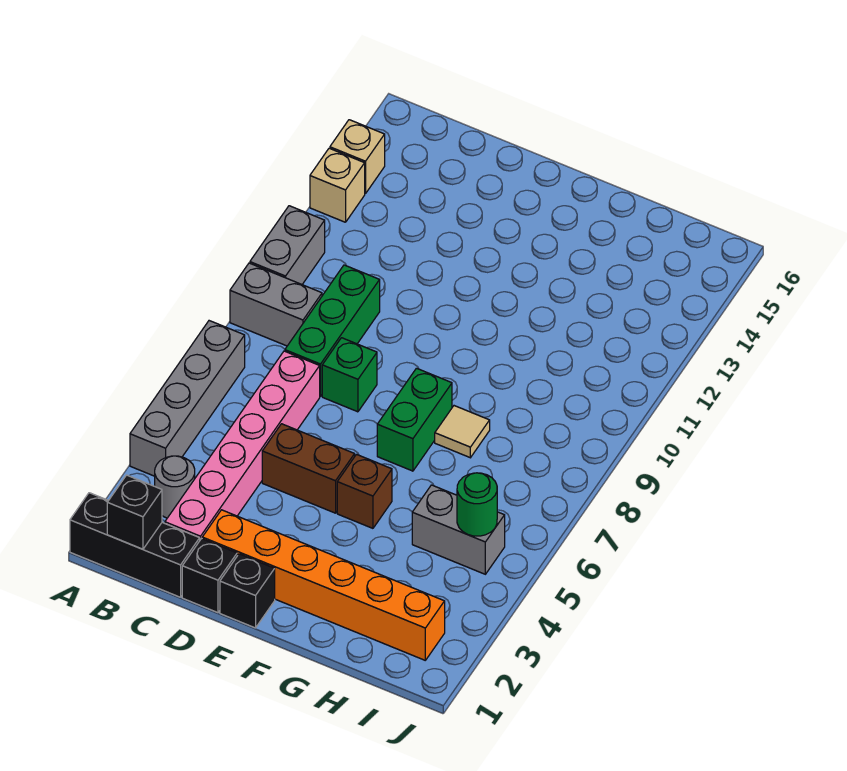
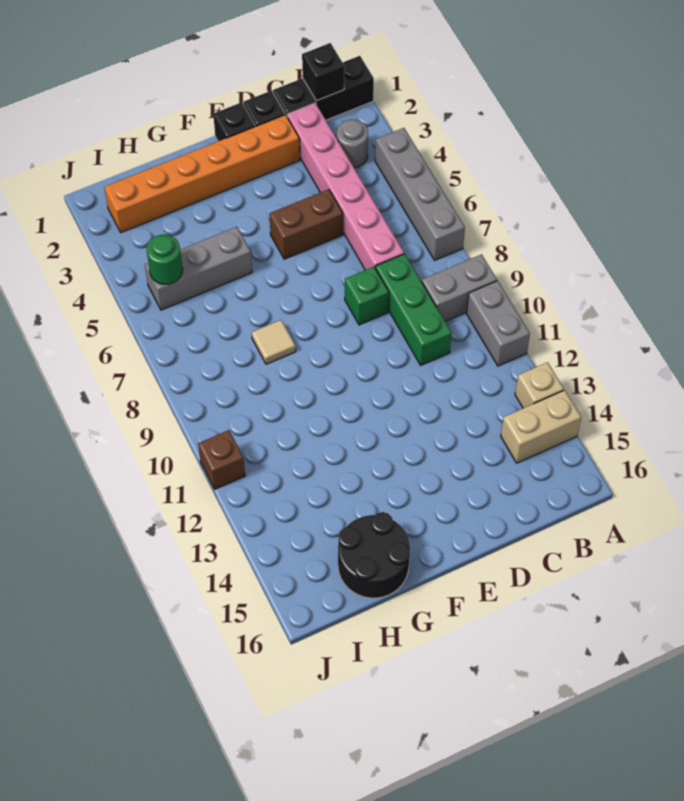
tan 1x1 brick [330,120,385,194] -> tan 1x2 brick [501,390,581,463]
brown 1x1 brick [337,454,392,528] -> brown 1x1 brick moved to [198,430,245,489]
green 1x2 brick [377,368,452,471] -> none
none -> black 2x2 round brick [338,512,410,598]
grey 1x2 brick [412,485,505,574] -> grey 1x3 brick [145,227,252,310]

